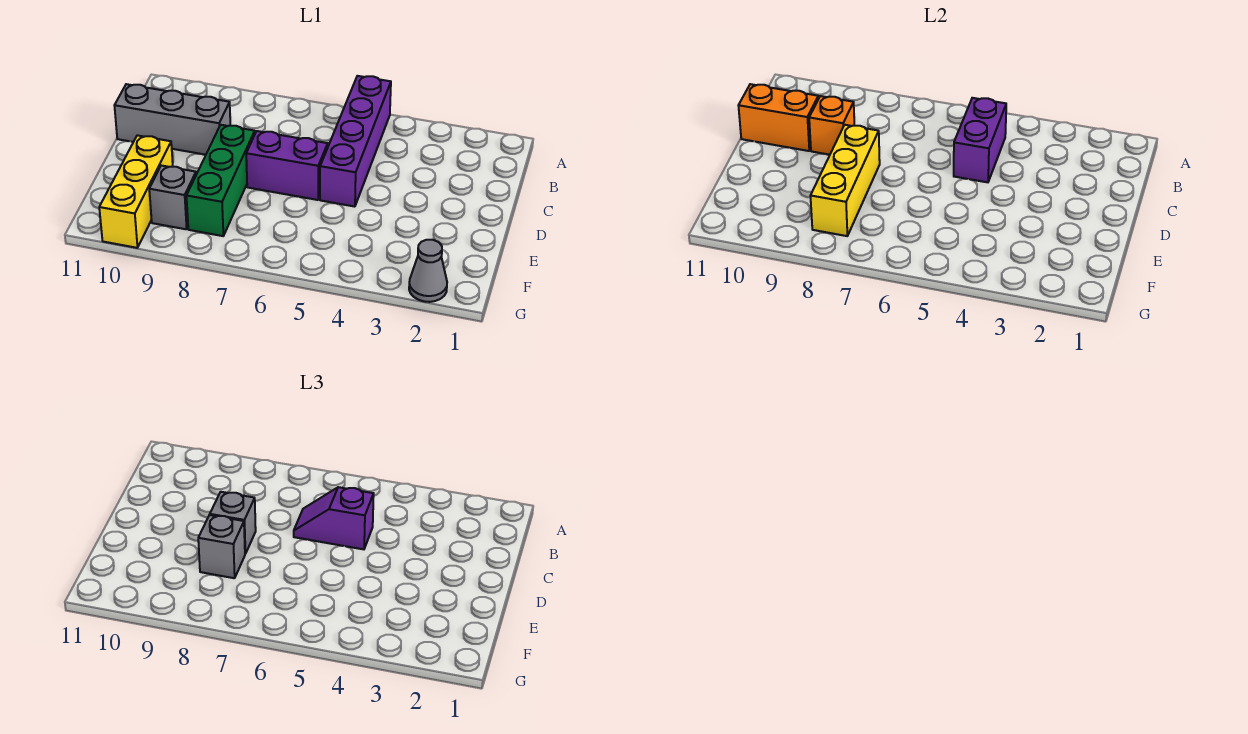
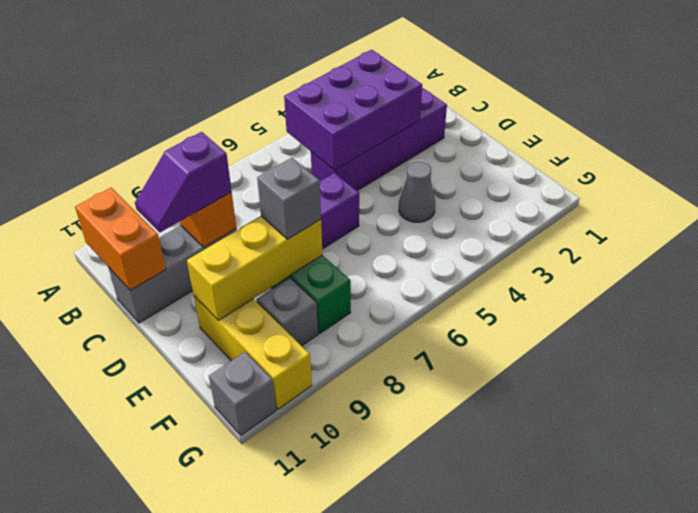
purple 1x4 brick [320,76,391,207] -> purple 1x4 brick turned to [311,88,447,191]
purple 1x2 brick [954,98,1006,182] -> purple 2x3 brick [284,50,422,170]
purple 1x2 slope [294,487,374,549] -> purple 1x2 slope moved to [135,132,232,232]
orange 1x2 brick [738,84,818,151] -> orange 1x2 brick turned to [75,188,166,290]
yellow 1x3 brick [810,125,880,236] -> yellow 1x3 brick turned to [187,216,322,320]
grey 1x1 brick [210,492,256,554] -> grey 1x1 brick moved to [209,352,276,435]
grey 1x1 cone [409,240,447,302] -> grey 1x1 cone moved to [399,162,435,222]

